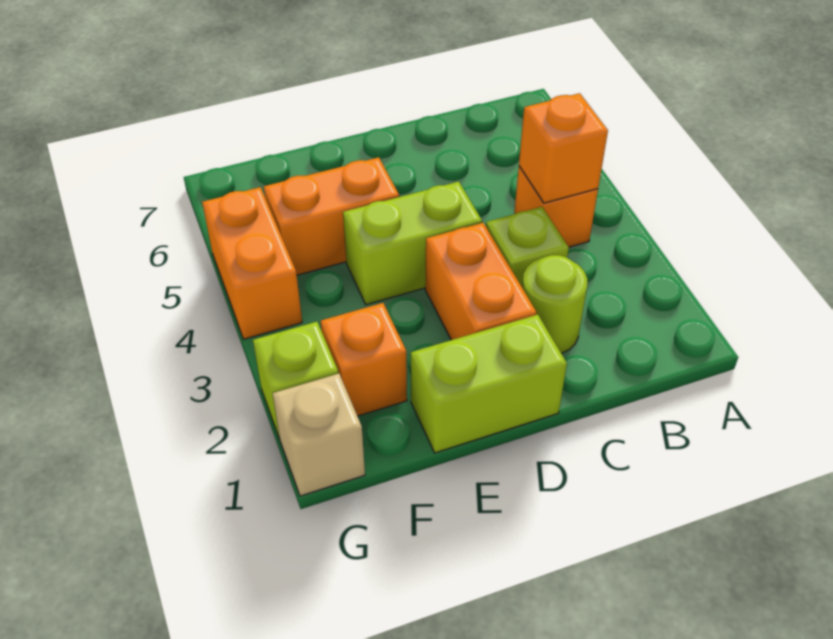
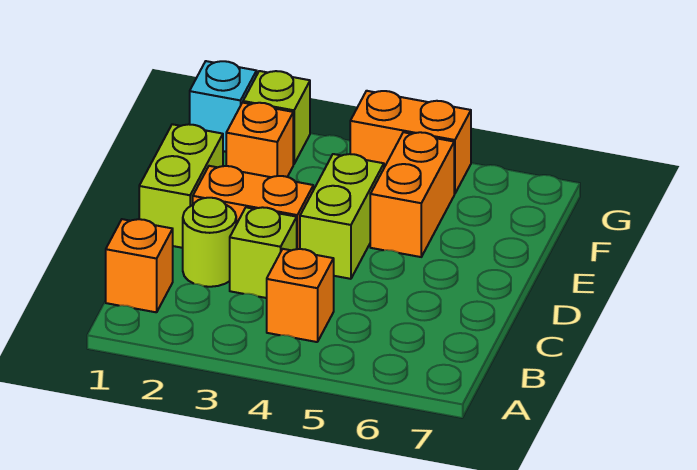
orange 1x1 brick [519,93,608,203] -> orange 1x1 brick moved to [106,219,173,312]
tan 1x1 brick [272,373,365,496] -> cyan 1x1 brick [190,61,257,152]

